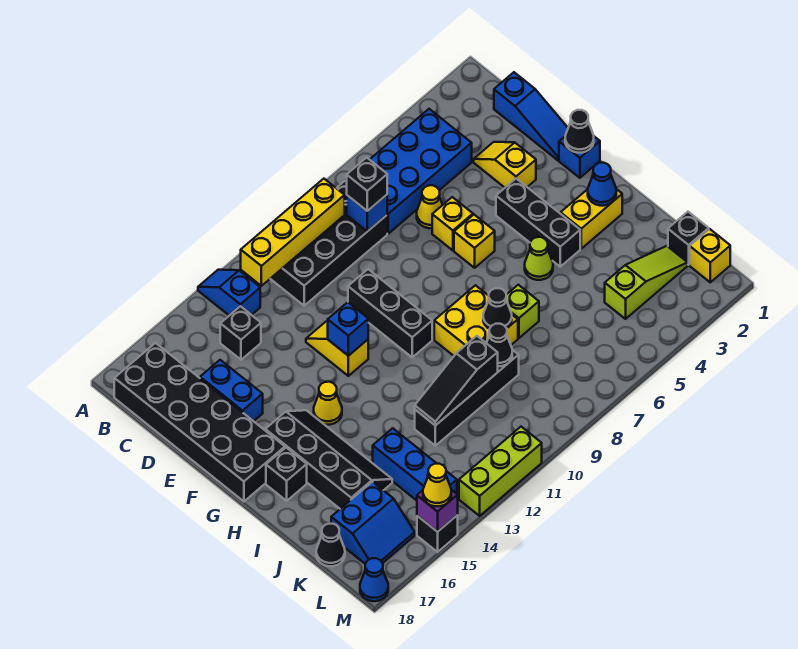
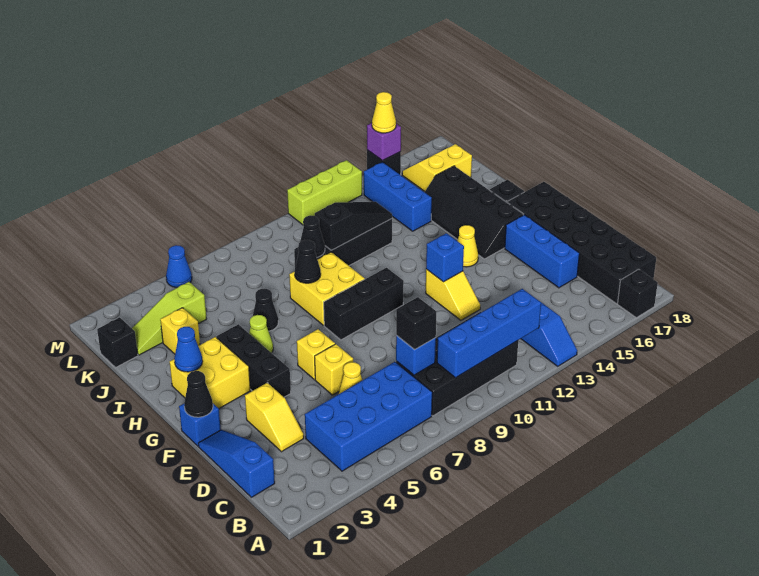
yellow 1x4 brick [241,179,345,286] -> blue 1x4 brick [437,289,541,378]
black 1x1 brick [220,306,261,360] -> black 1x1 brick moved to [618,269,658,318]
blue 1x2 brick [200,360,263,421] -> blue 1x3 brick [505,215,579,288]
black 1x3 brick [348,269,432,357] -> black 1x3 brick turned to [324,268,404,340]
yellow 1x2 brick [561,189,622,249] -> yellow 2x2 brick [170,337,250,408]
lime 1x1 brick [506,285,539,338] -> none
blue 2x2 slope [331,482,415,564] -> yellow 2x2 slope [402,144,472,191]
black 1x1 cone [316,524,345,566] -> black 1x1 cone moved to [253,289,278,331]
yellow 1x1 brick [690,229,730,282] -> yellow 1x1 brick moved to [160,308,200,354]
blue 1x1 cone [360,558,388,601] -> blue 1x1 cone moved to [166,245,192,288]

